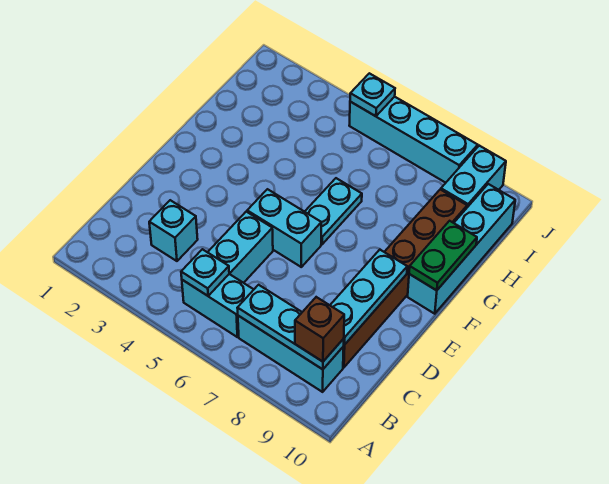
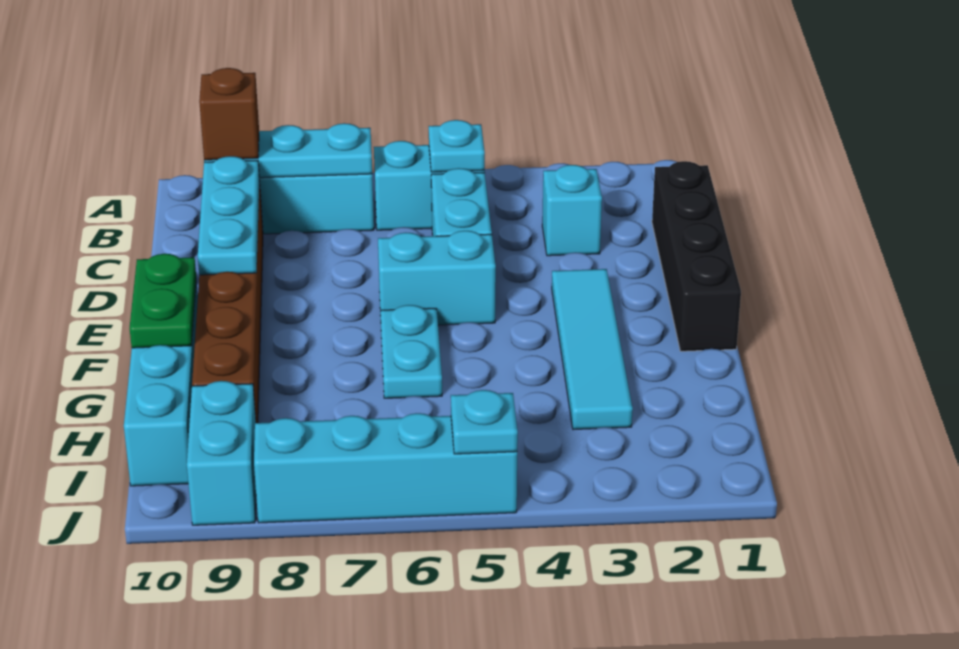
none -> black 1x4 brick [652,161,741,351]
none -> cyan 1x4 tile [552,269,633,429]

